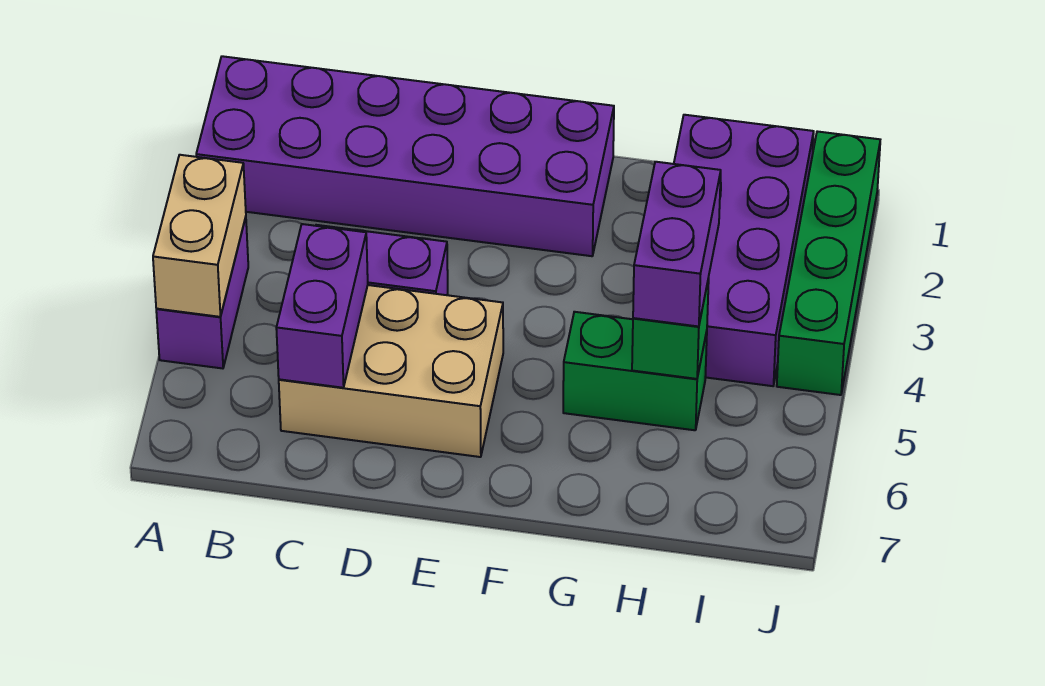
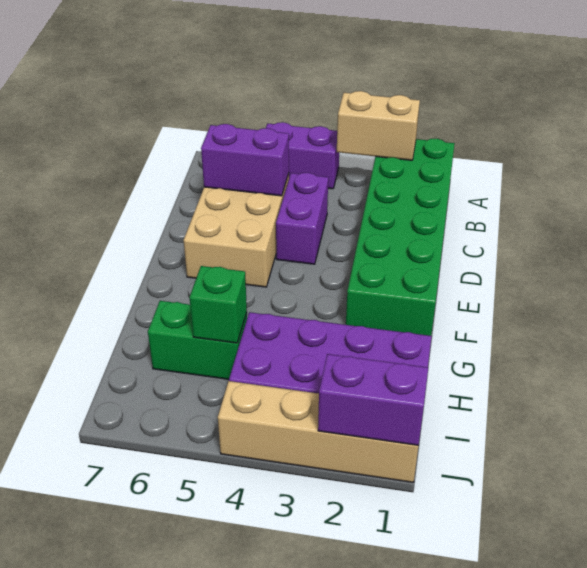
purple 2x6 brick [196,56,614,256] -> green 2x6 brick [346,138,455,336]
tan 1x2 brick [153,155,246,317] -> tan 1x2 brick moved to [337,91,420,160]
green 1x2 brick [563,312,707,430] -> green 1x2 brick turned to [148,301,247,379]
purple 1x2 brick [633,162,721,327] -> purple 1x2 brick moved to [318,354,428,445]
green 1x4 brick [777,131,880,395] -> tan 1x4 brick [218,381,418,482]

